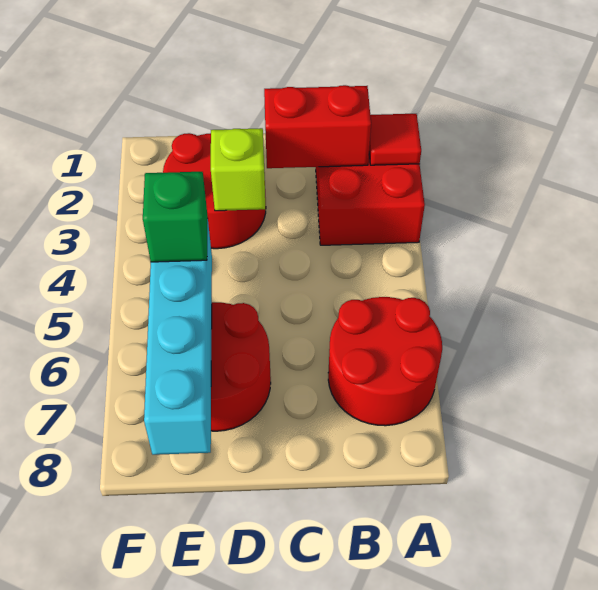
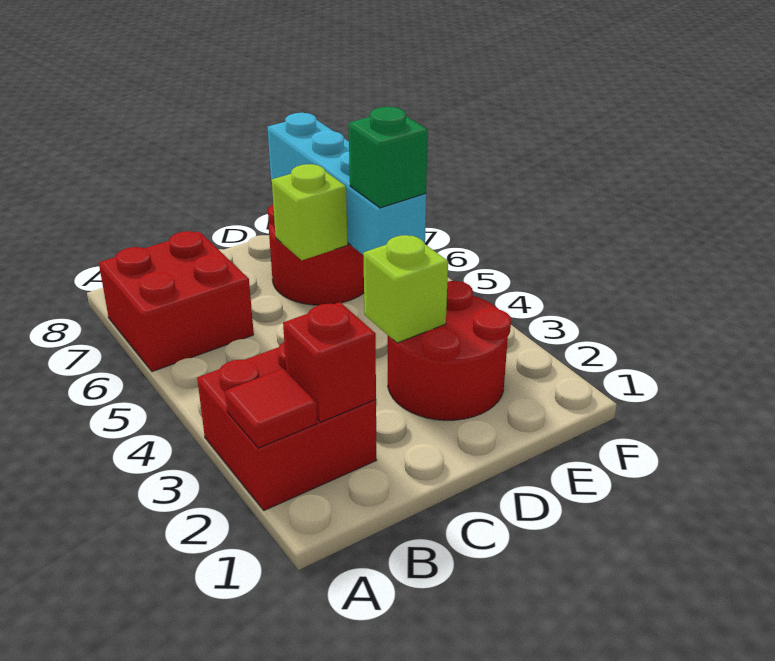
red 2x2 round brick [328,297,442,426] -> red 2x2 brick [99,231,254,372]
red 1x2 brick [264,85,371,168] -> red 1x1 brick [283,302,376,422]
none -> lime 1x1 brick [272,164,348,260]

